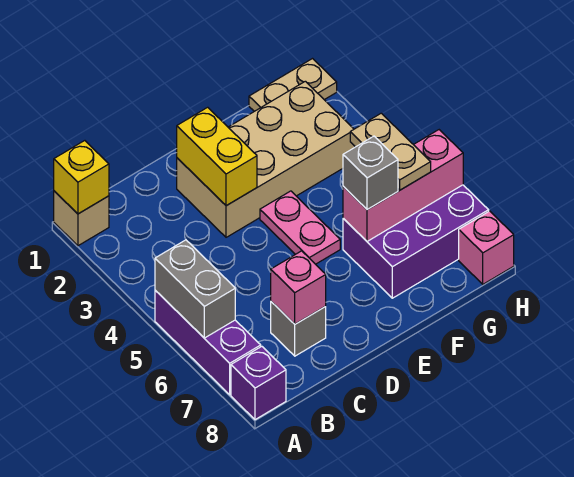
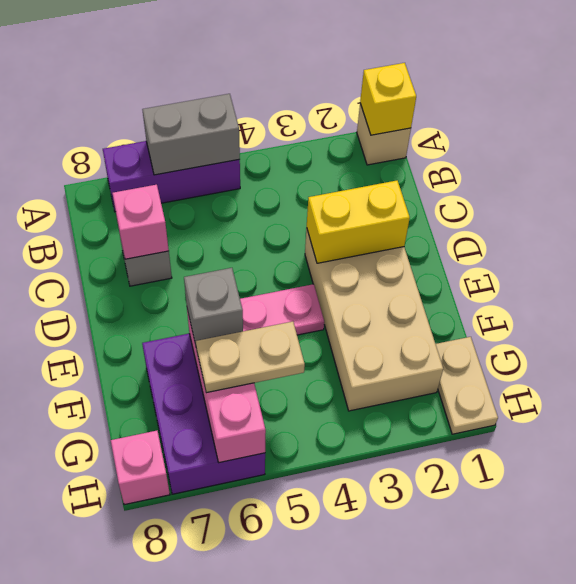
purple 1x1 brick [231,346,286,420] -> none

